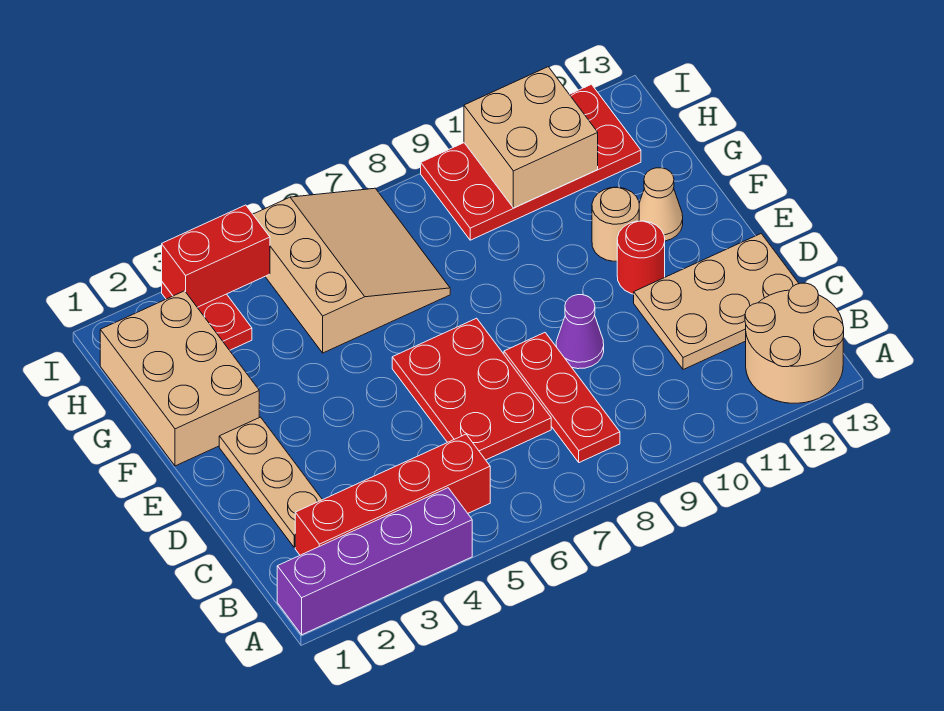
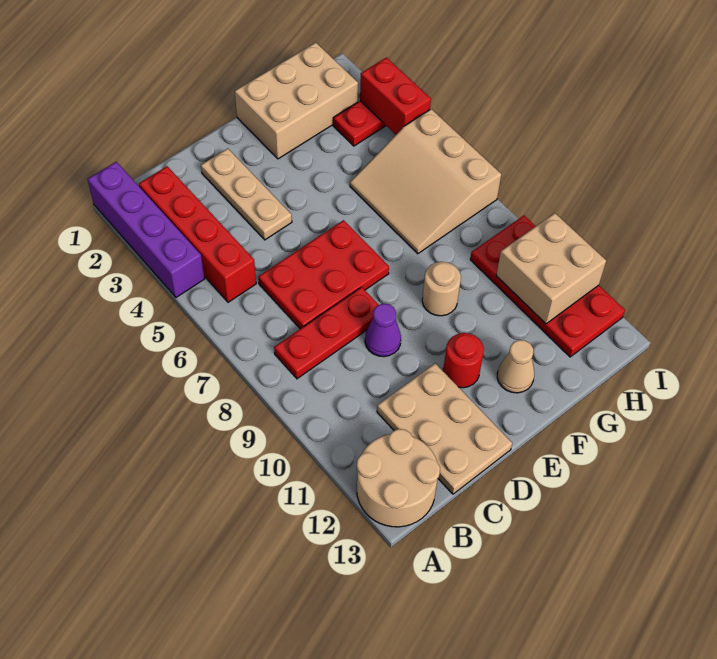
tan 1x3 plate [219,417,322,547] -> tan 1x3 plate turned to [201,148,292,240]
tan 1x1 round brick [592,187,639,261] -> tan 1x1 round brick moved to [422,262,461,316]
tan 3x3 slope [253,188,450,353] -> tan 3x3 slope turned to [350,109,501,254]

